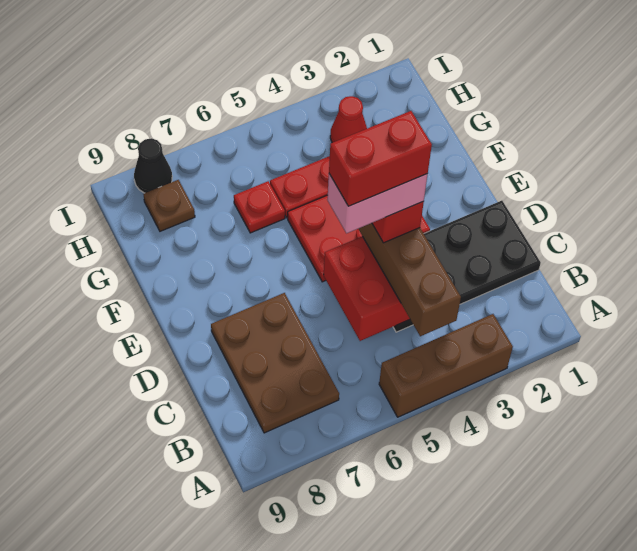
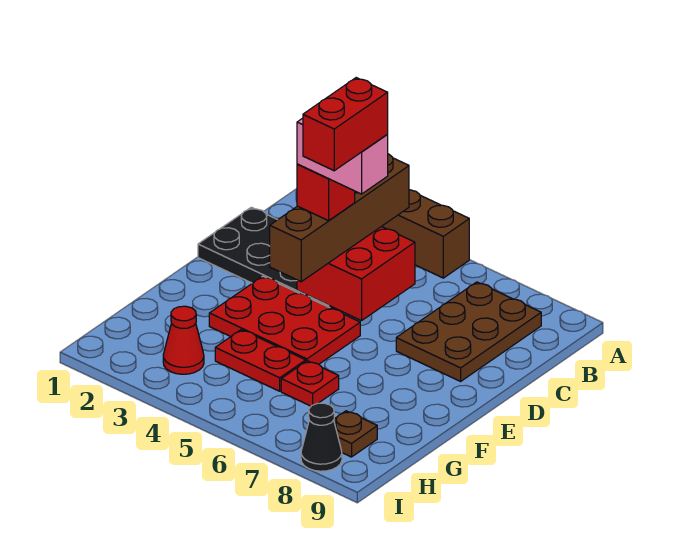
red 1x2 brick [329,111,432,206] -> red 1x2 brick turned to [303,78,388,171]

